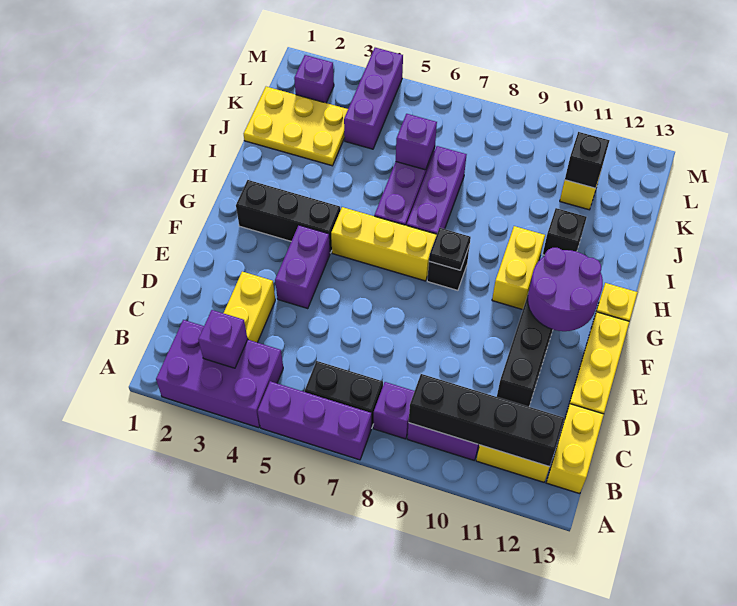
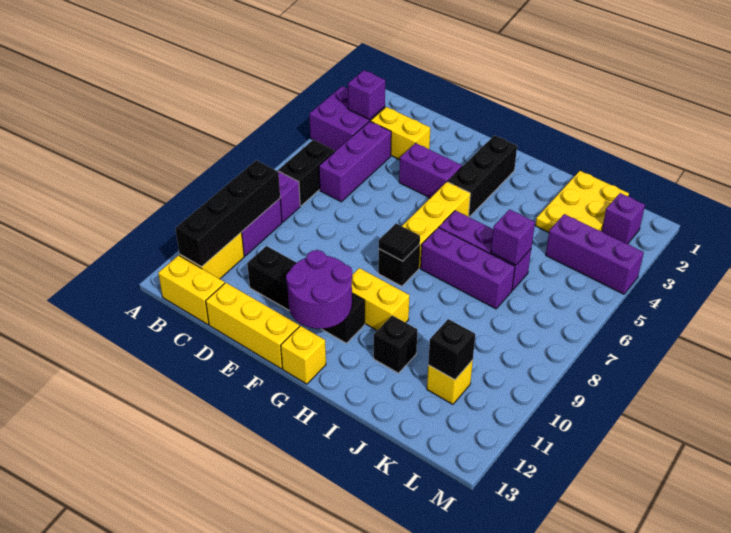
purple 2x3 brick [156,320,283,428] -> purple 2x2 brick [309,86,385,151]
purple 1x3 brick [258,381,371,460] -> purple 1x3 brick moved to [319,121,391,202]
black 1x1 plate [429,228,471,270] -> black 1x1 tile [379,224,420,261]

